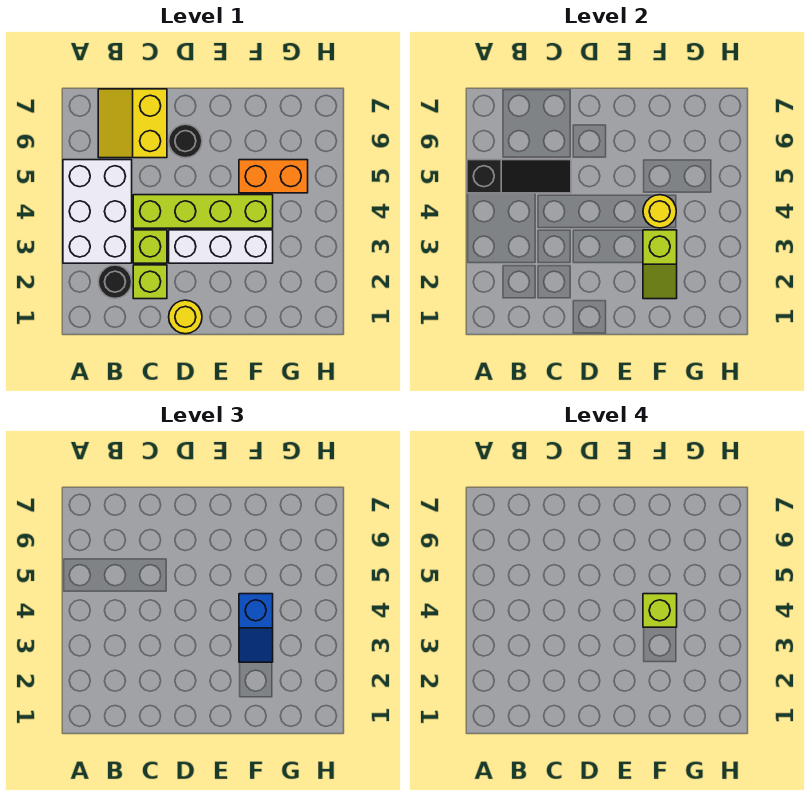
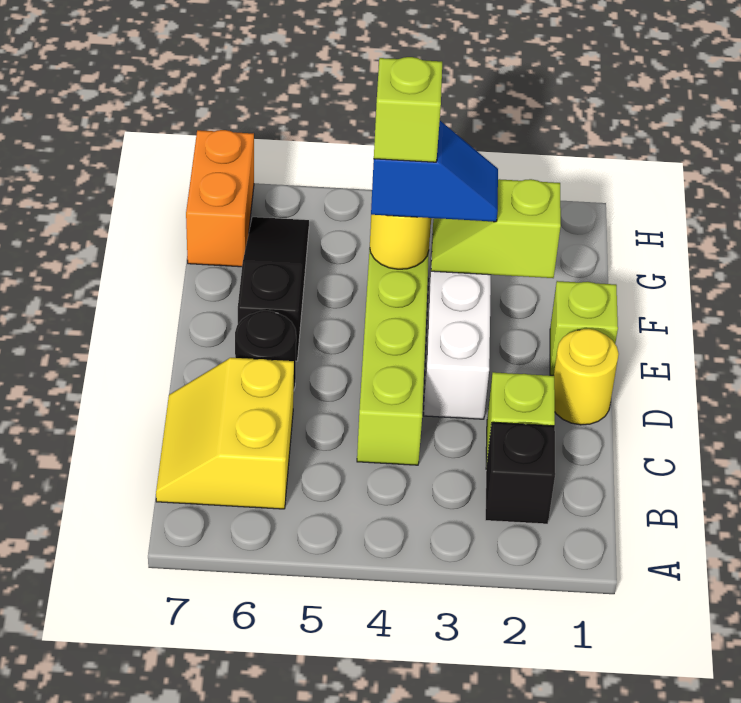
white 2x3 brick [63,160,132,263] -> none
black 1x3 slope [467,160,571,193] -> black 1x3 slope moved to [238,217,309,361]
black 1x1 round brick [98,265,132,298] -> black 1x1 brick [485,422,555,524]
yellow 2x2 slope [98,89,167,158] -> yellow 2x2 slope turned to [156,358,294,509]
lime 1x1 brick [133,230,167,263] -> lime 1x1 brick moved to [550,281,618,375]
lime 1x2 slope [643,230,677,299] -> lime 1x2 slope turned to [431,179,561,278]
orange 1x2 brick [239,160,308,193] -> orange 1x2 brick moved to [186,130,254,267]

